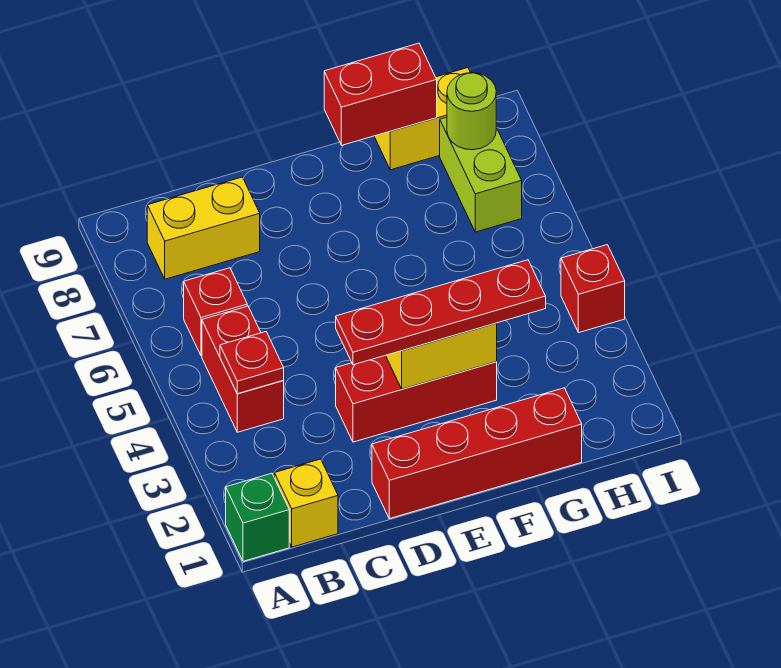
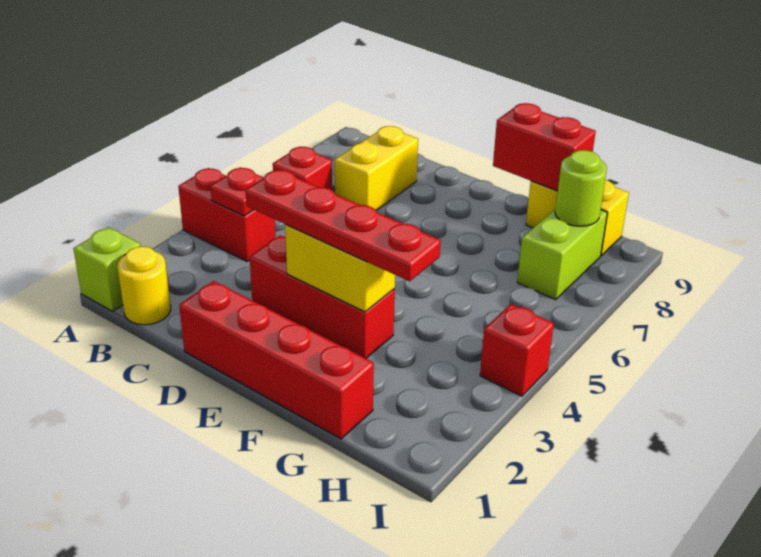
green 1x1 brick [226,473,289,561] -> lime 1x1 brick [73,227,141,311]
yellow 1x1 brick [274,459,338,547] -> yellow 1x1 round brick [117,247,171,325]
red 1x2 brick [202,306,284,432] -> red 1x2 brick turned to [178,168,276,261]
yellow 1x2 brick [147,177,260,279] -> yellow 1x2 brick turned to [335,126,418,211]

